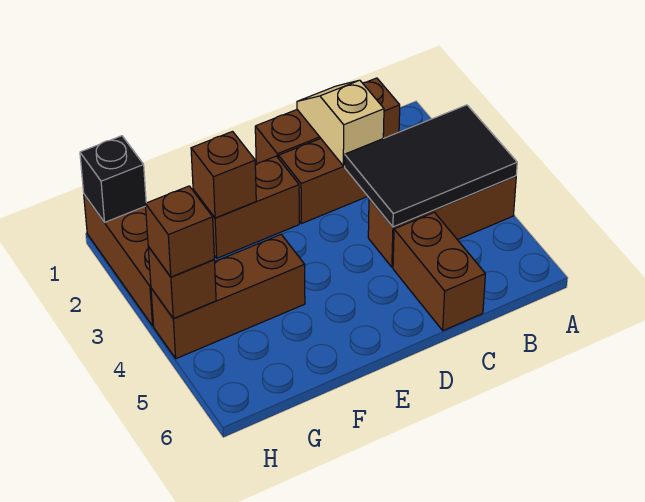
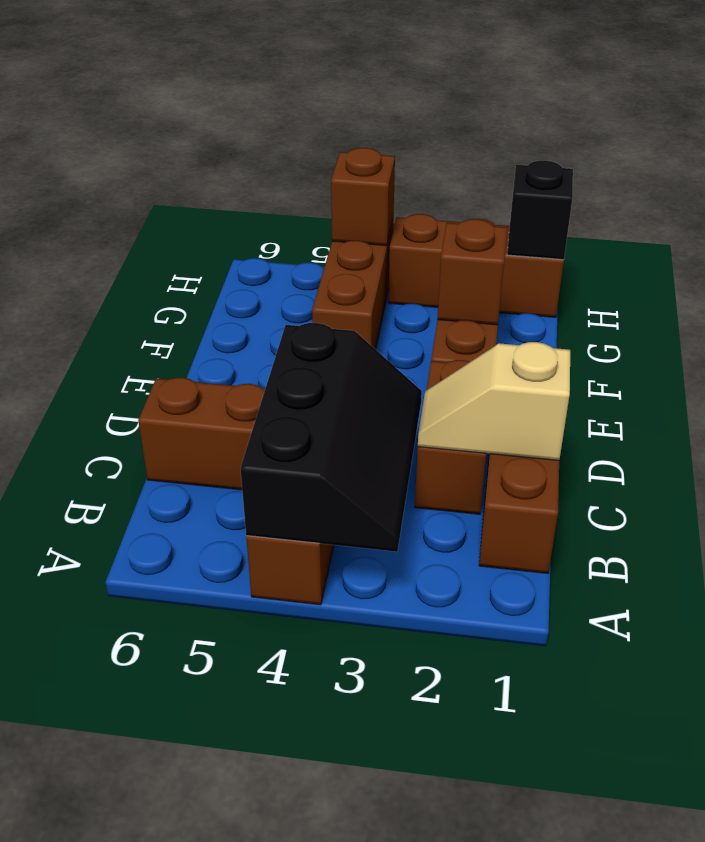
black 2x3 tile [345,105,517,227] -> black 2x3 slope [240,323,422,552]
tan 1x2 slope [297,80,384,166] -> tan 1x2 slope turned to [418,342,570,460]
brown 1x1 brick [145,186,214,277] -> none

